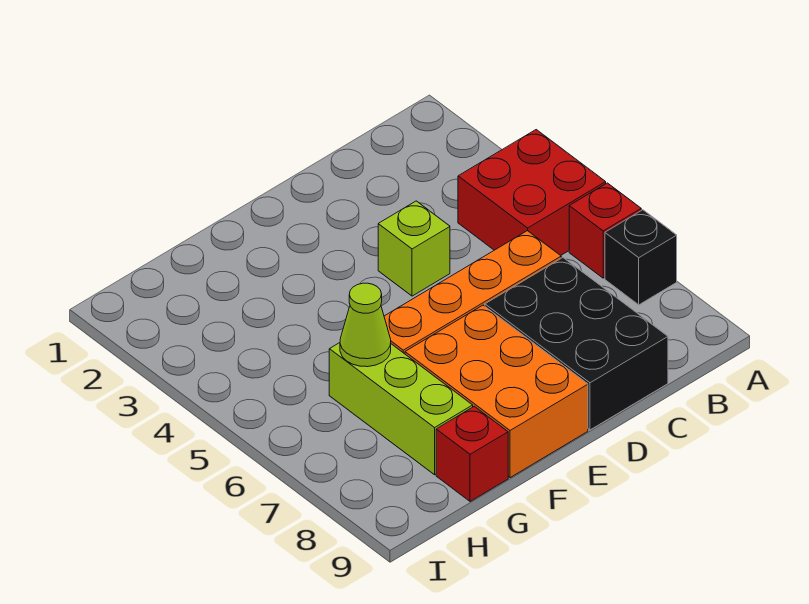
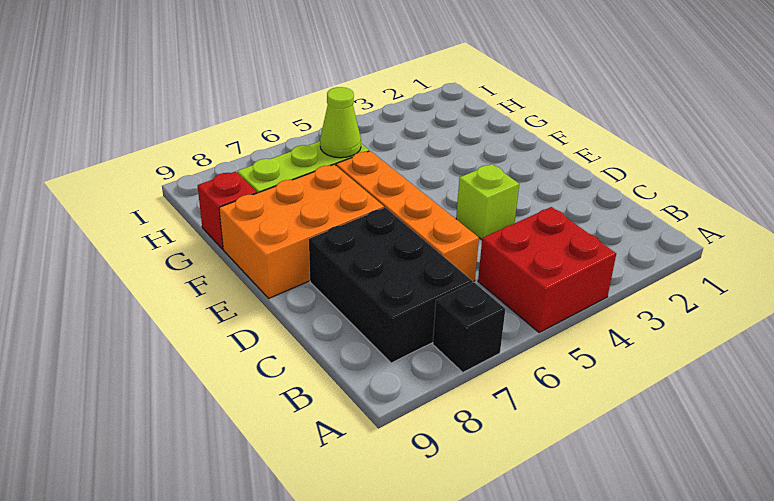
red 1x1 brick [569,183,641,278] -> none
black 2x3 brick [485,258,668,430] -> black 2x3 brick turned to [309,208,472,363]

